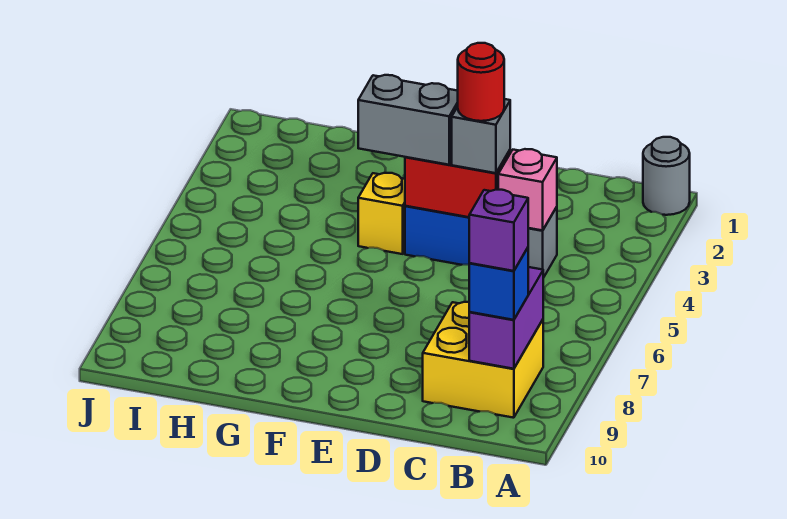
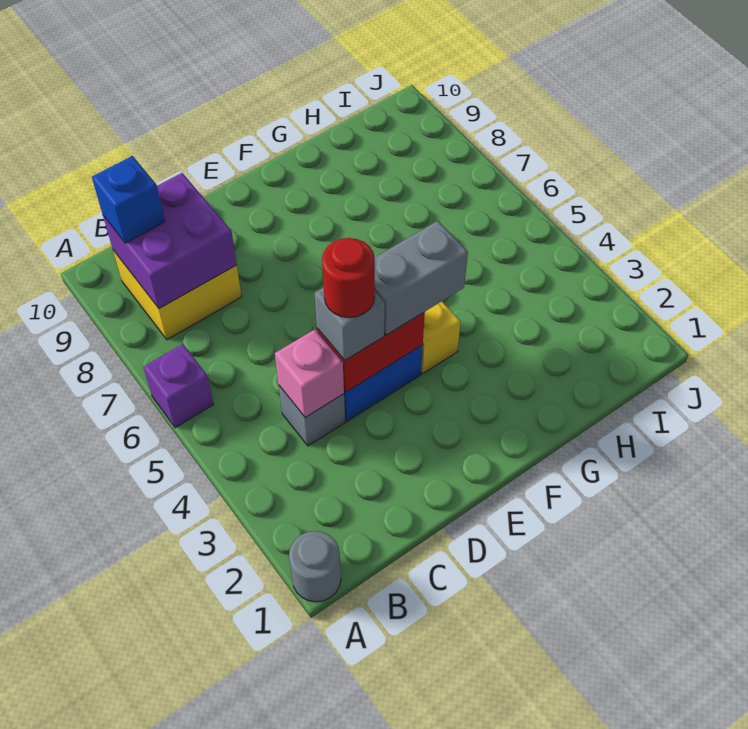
purple 1x2 brick [469,267,543,369] -> purple 2x2 brick [103,173,237,309]
purple 1x1 brick [469,190,528,271] -> purple 1x1 brick moved to [144,344,214,428]

